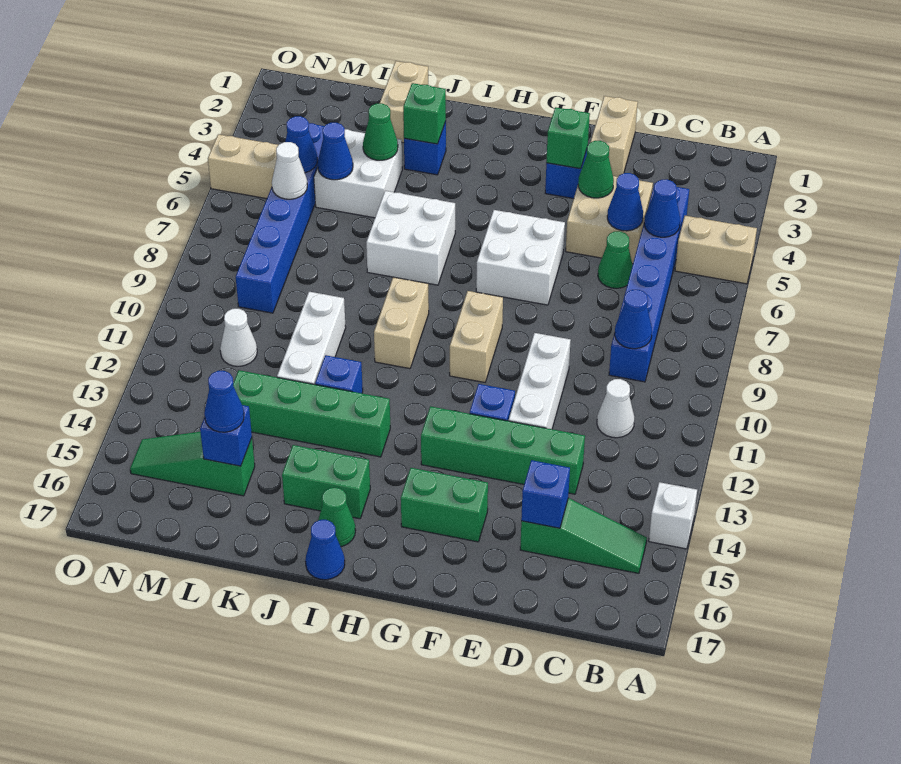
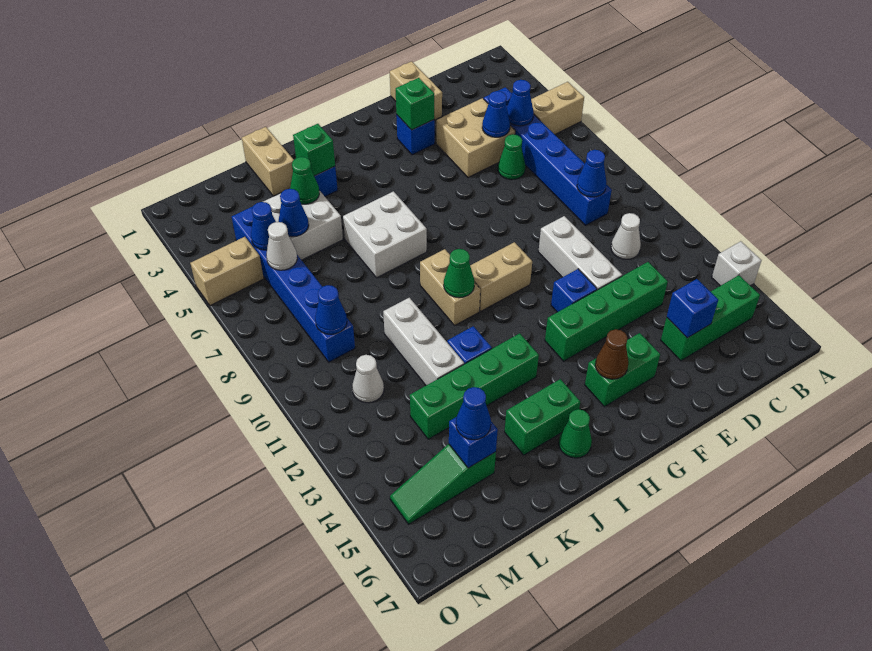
green 1x3 slope [520,498,647,573] -> green 1x3 brick [661,275,760,361]
green 1x1 cone [578,141,614,198] -> green 1x1 cone moved to [444,249,475,298]
white 2x2 brick [476,210,565,305] -> none
tan 1x2 brick [450,291,503,383] -> tan 1x2 brick turned to [470,242,532,311]
none -> brown 1x1 cone [595,329,628,379]
blue 1x1 cone [305,520,345,580] -> blue 1x1 cone moved to [315,285,347,334]

